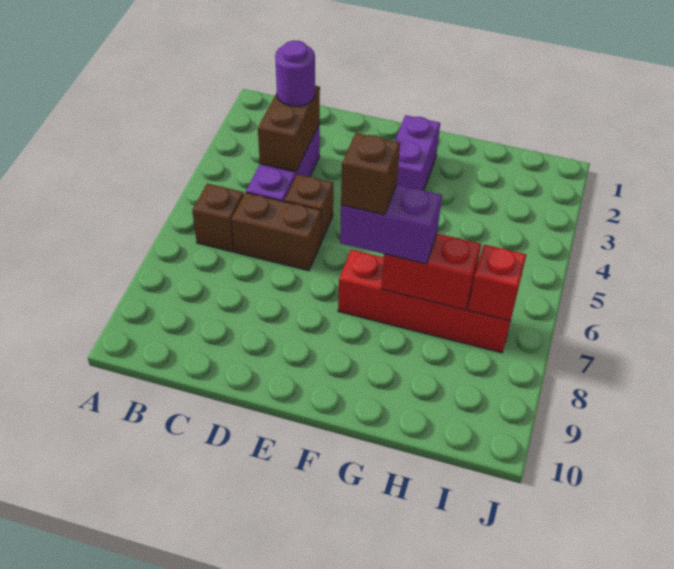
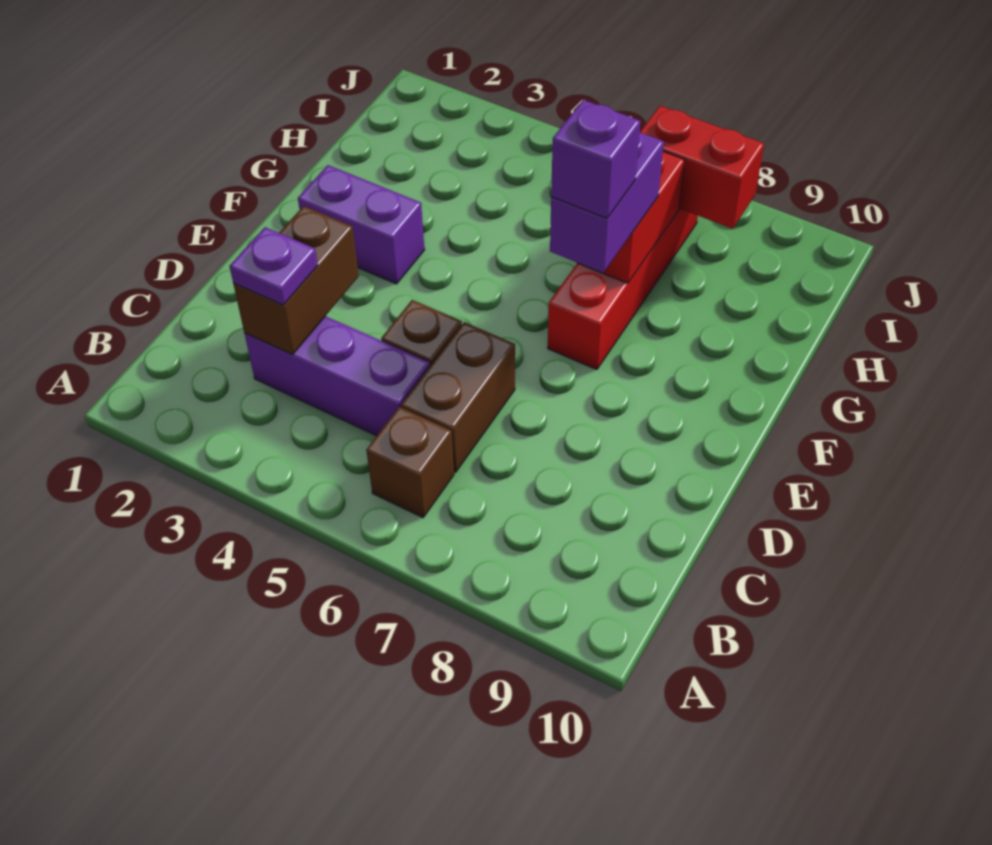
brown 1x2 brick [258,86,320,172] -> brown 1x2 brick turned to [233,206,359,355]
purple 1x1 round brick [275,41,315,106] -> purple 1x1 plate [230,227,318,305]
brown 1x1 brick [341,133,400,215] -> purple 1x1 brick [551,100,640,218]
red 1x1 brick [468,245,526,321] -> red 1x2 brick [640,106,764,229]

